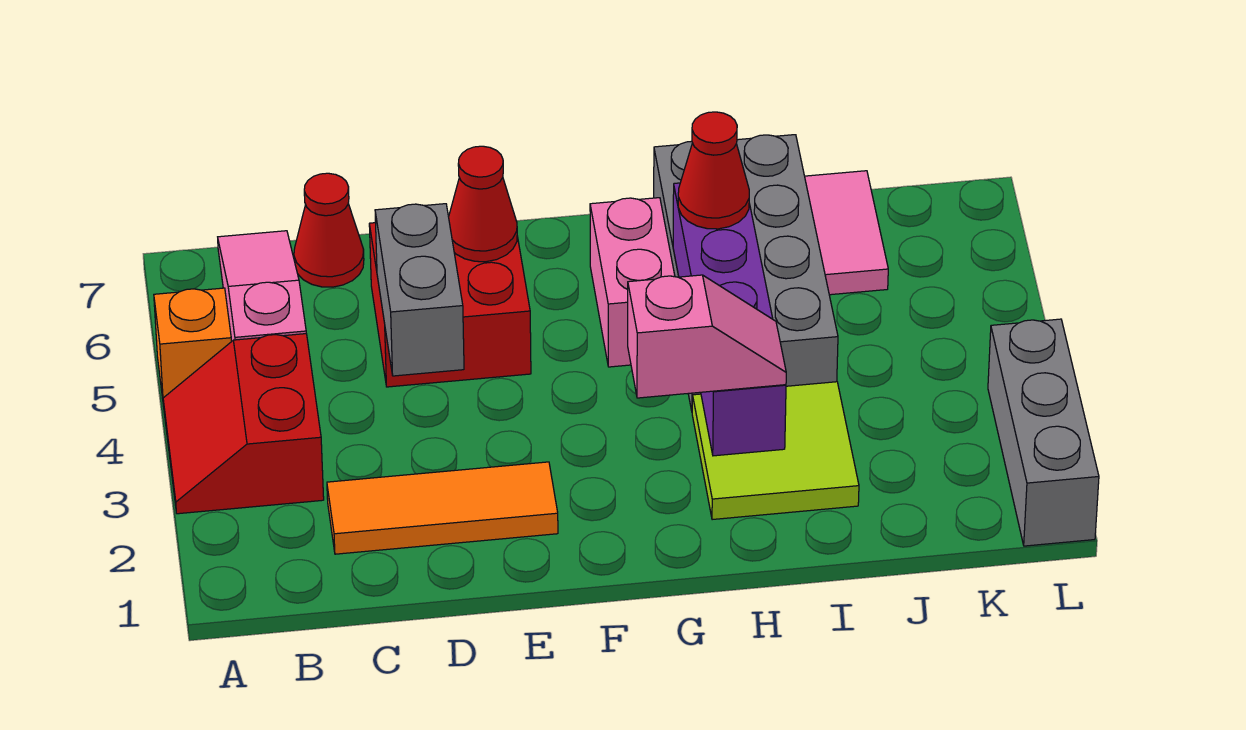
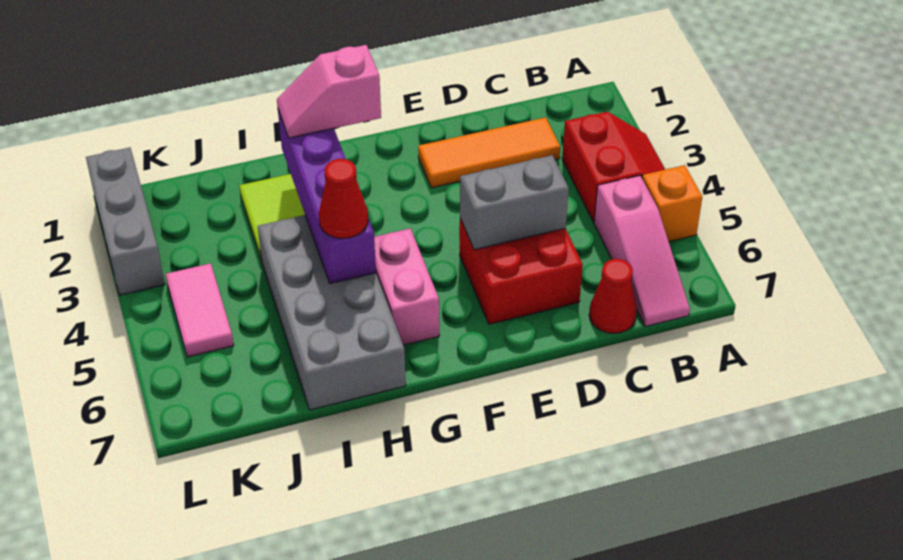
grey 1x2 brick [375,204,464,376] -> grey 1x2 brick turned to [460,155,569,250]
red 1x1 cone [448,146,517,262] -> none
pink 1x2 tile [805,171,888,295] -> pink 1x2 tile moved to [166,263,234,357]

